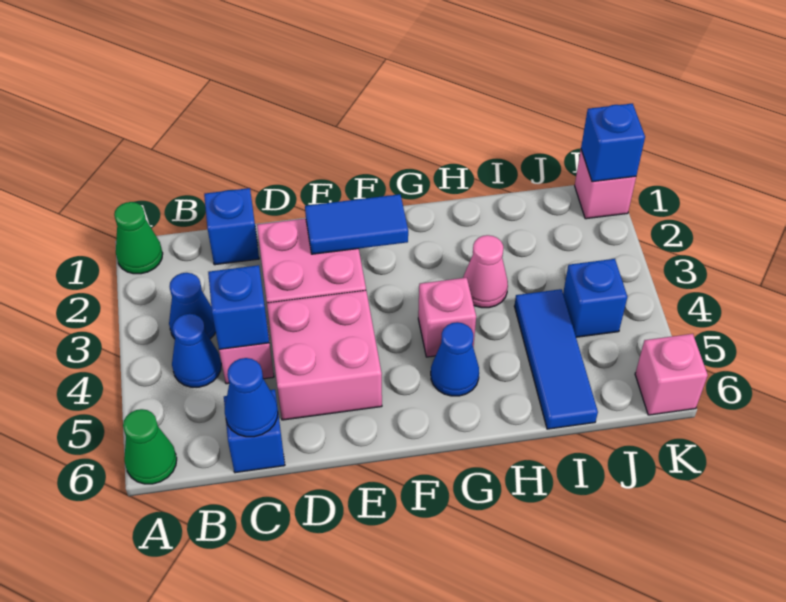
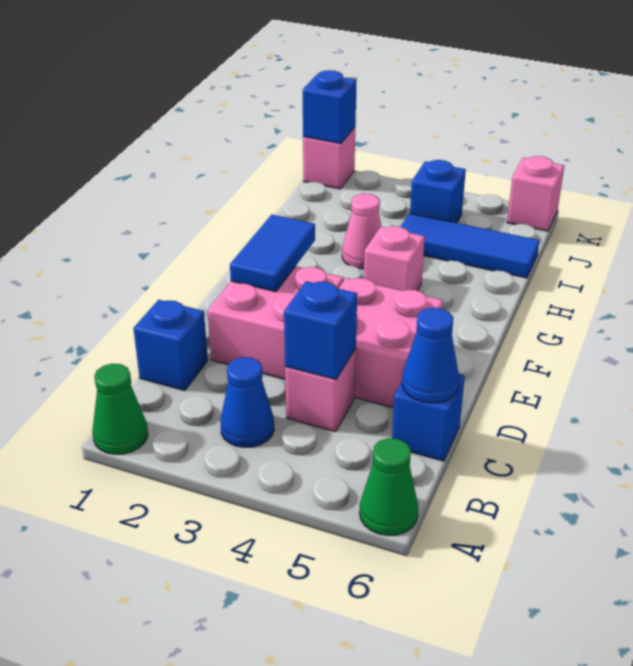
blue 1x1 cone [172,314,221,387] -> none
blue 1x1 cone [431,322,479,396] -> none

